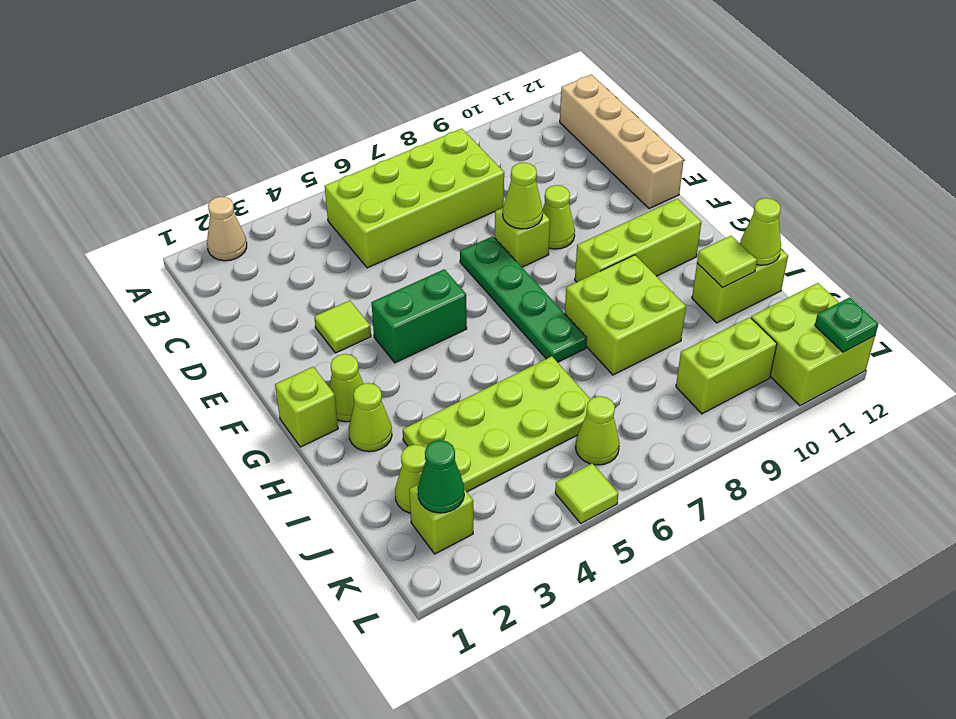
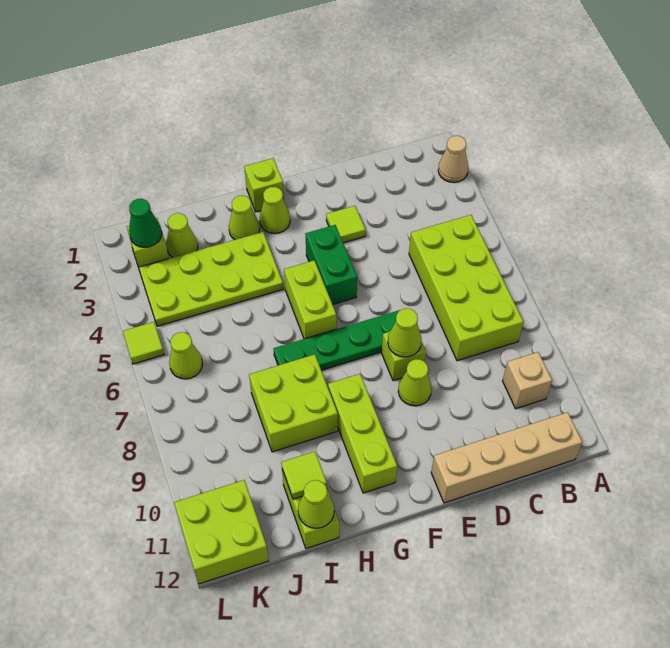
none -> tan 1x1 brick [503,352,552,409]
lime 2x4 plate [403,356,591,492] -> lime 2x4 plate turned to [139,232,283,326]
lime 1x2 brick [676,317,777,414] -> lime 1x2 brick moved to [284,260,336,339]
green 1x1 plate [815,297,878,352] -> none

